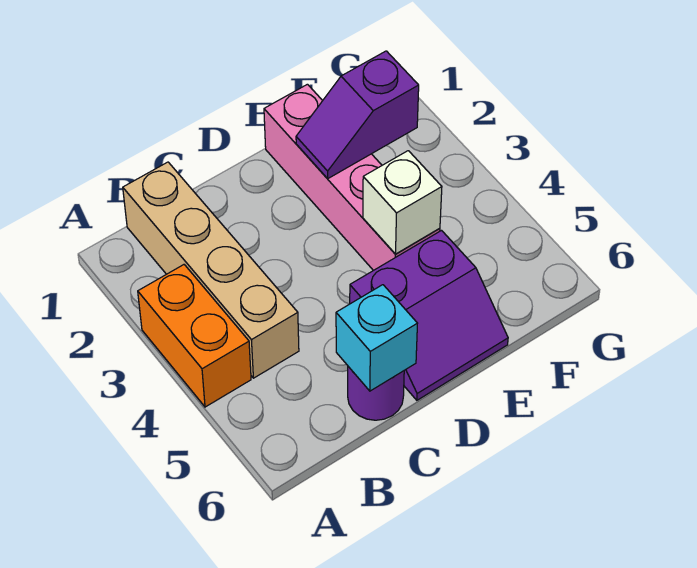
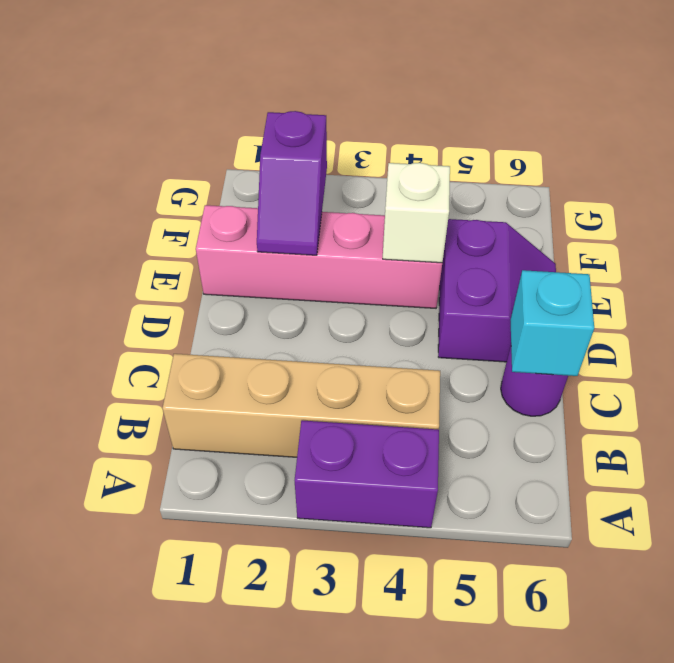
orange 1x2 brick [138,265,251,407] -> purple 1x2 brick [295,420,439,528]

